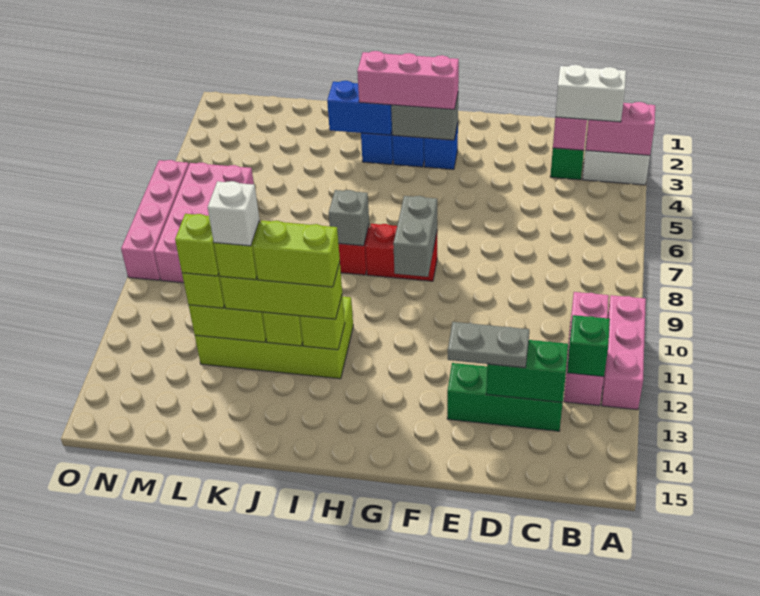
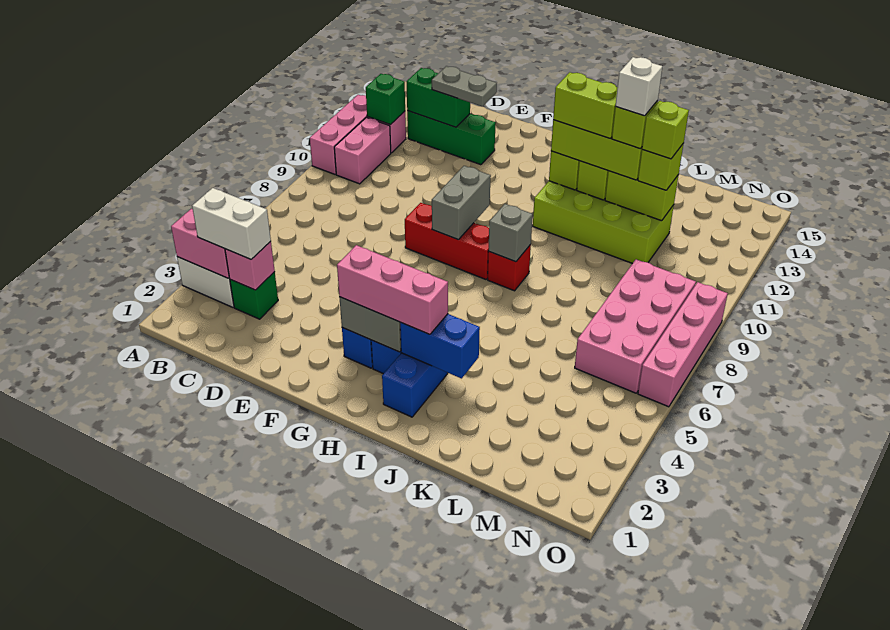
red 1x2 brick [365,224,437,281] -> red 1x3 brick [405,203,489,279]

